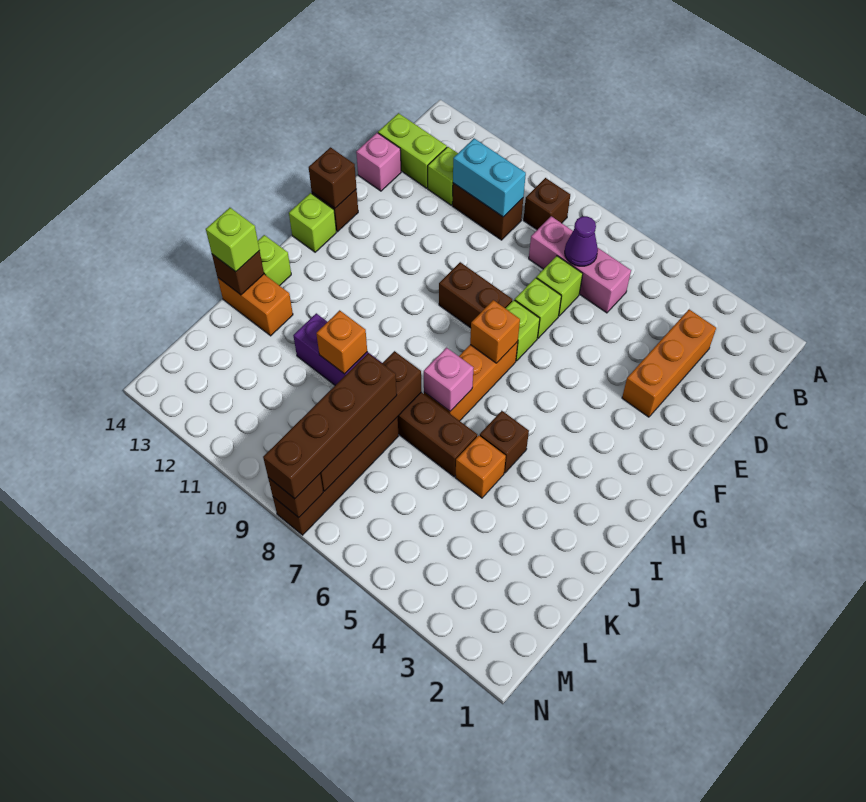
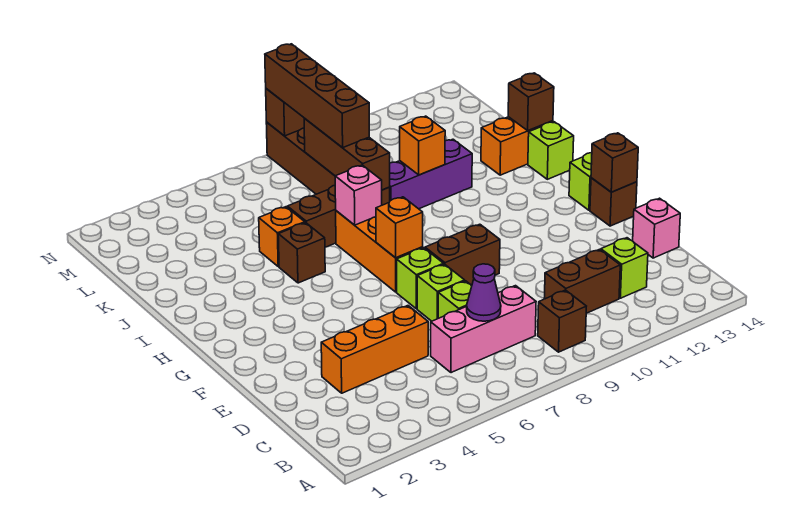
orange 1x3 brick [622,310,716,417] -> orange 1x3 brick turned to [321,306,428,393]
cyan 1x2 brick [453,138,526,217] -> none
lime 1x2 brick [378,113,447,188] -> none
brown 1x4 brick [320,351,421,491] -> brown 1x3 brick [304,118,390,190]
lime 1x1 brick [206,208,259,272] -> none

